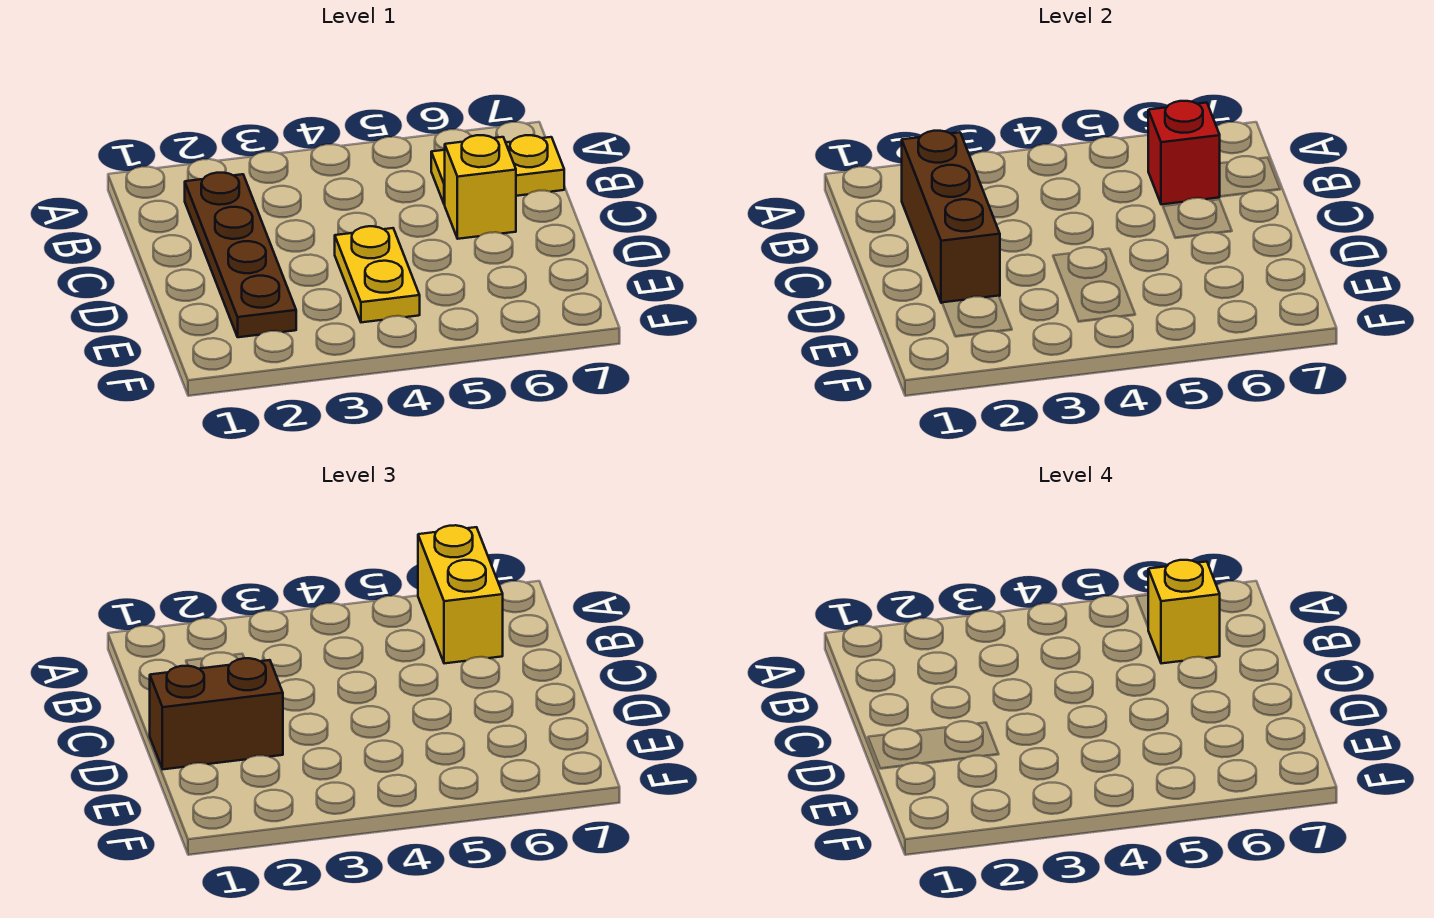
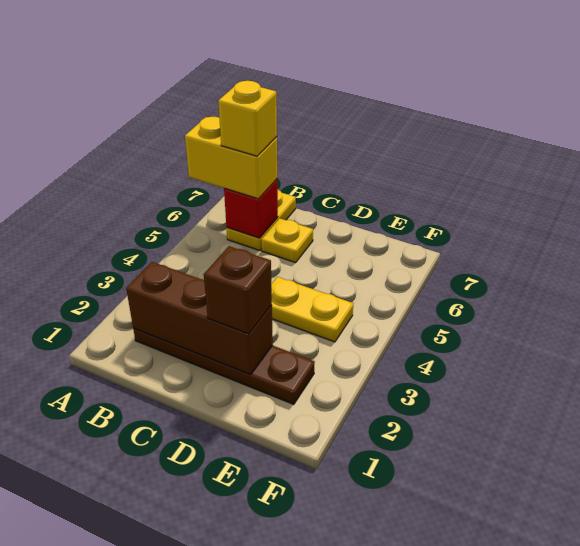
yellow 1x1 brick [445,135,516,239] -> yellow 1x1 plate [261,218,313,263]
brown 1x2 brick [150,658,283,769] -> brown 1x1 brick [204,246,272,334]

